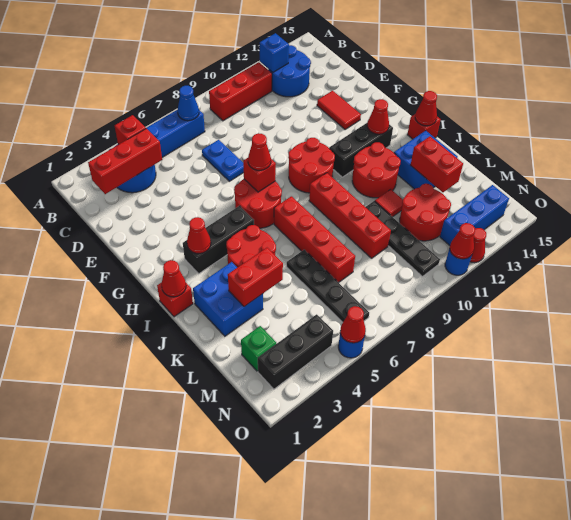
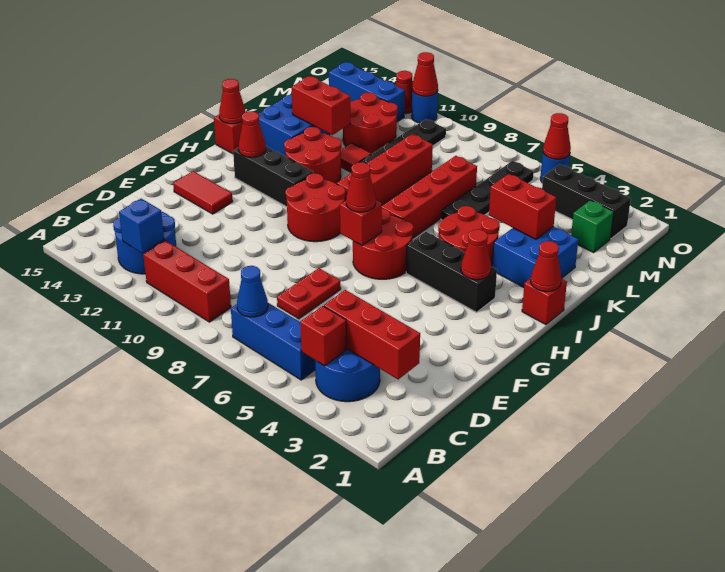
blue 1x2 plate [202,140,244,181] -> red 1x2 plate [277,268,341,319]
red 1x2 tile [317,91,361,130] -> red 1x2 tile turned to [173,171,233,214]
red 1x2 brick [411,137,463,192] -> red 1x2 brick turned to [292,76,350,135]

